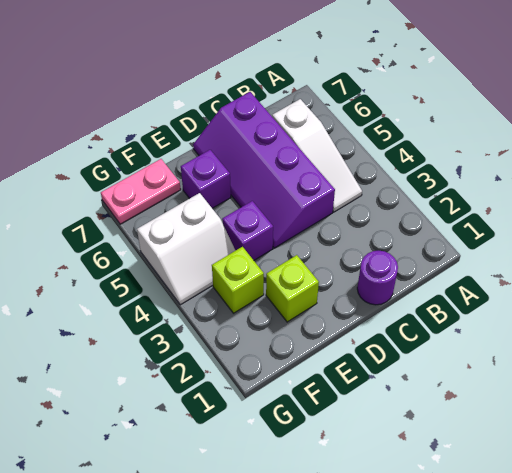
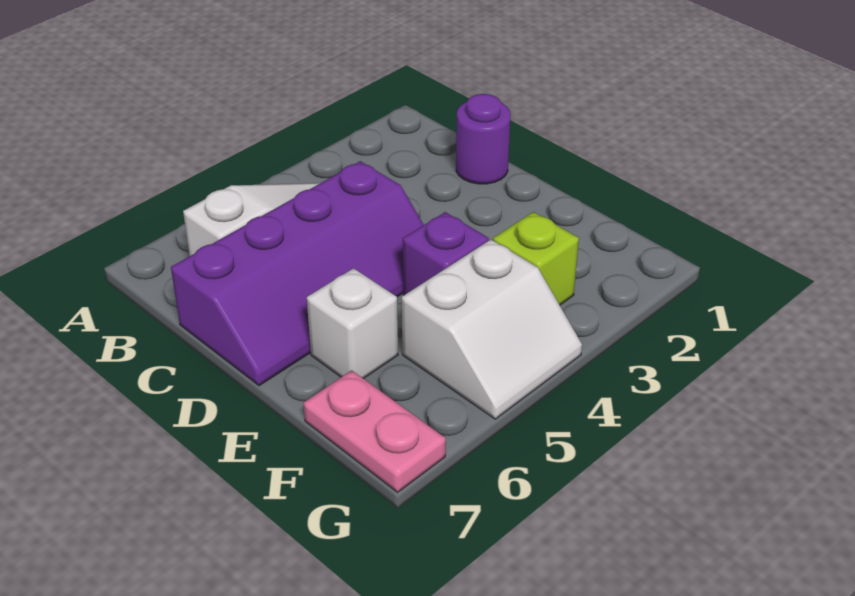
lime 1x1 brick [266,255,319,322] -> none
purple 1x1 brick [181,150,231,208] -> white 1x1 brick [307,268,398,379]
white 2x2 slope [137,193,236,305] -> white 2x2 slope turned to [402,240,582,419]

